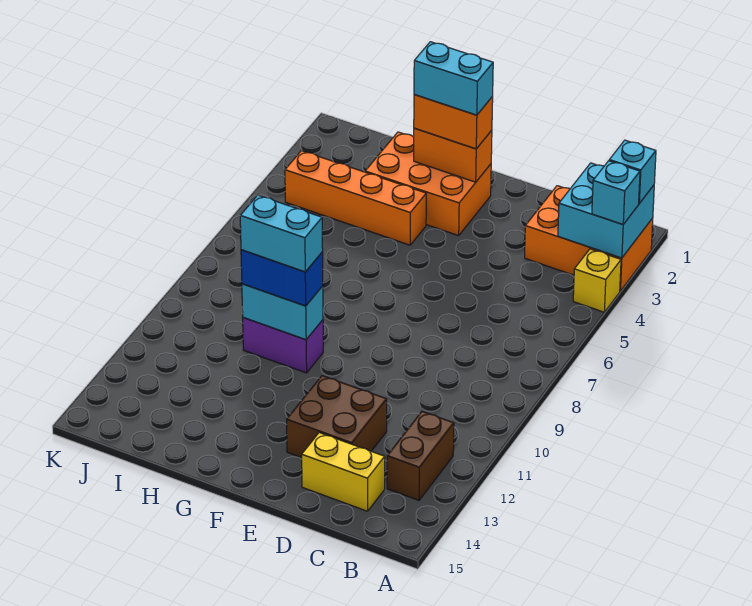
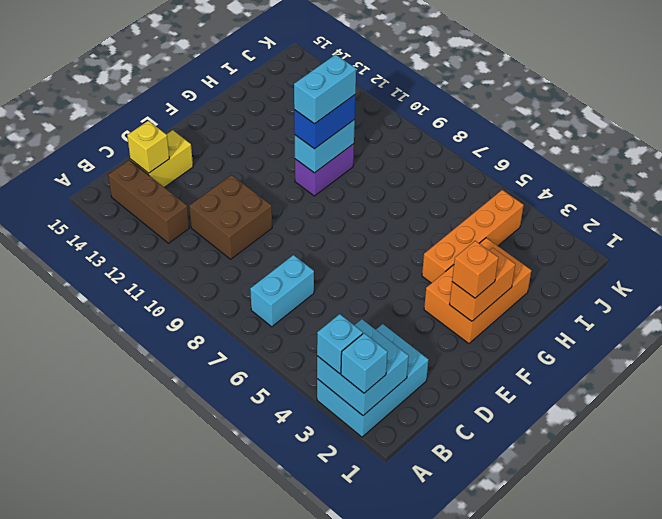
orange 2x3 brick [525,186,653,291] -> cyan 2x3 brick [317,324,428,437]
yellow 1x1 brick [573,249,621,312] -> yellow 1x1 brick moved to [127,121,169,173]
brown 1x2 brick [387,412,454,500] -> brown 1x3 brick [108,160,189,243]
brown 2x2 brick [287,376,387,458] -> brown 2x2 brick moved to [189,175,272,259]
orange 1x2 brick [414,95,493,149] -> orange 1x1 brick [452,241,498,298]
cyan 1x2 brick [414,42,493,115] -> cyan 1x2 brick moved to [250,255,314,327]

